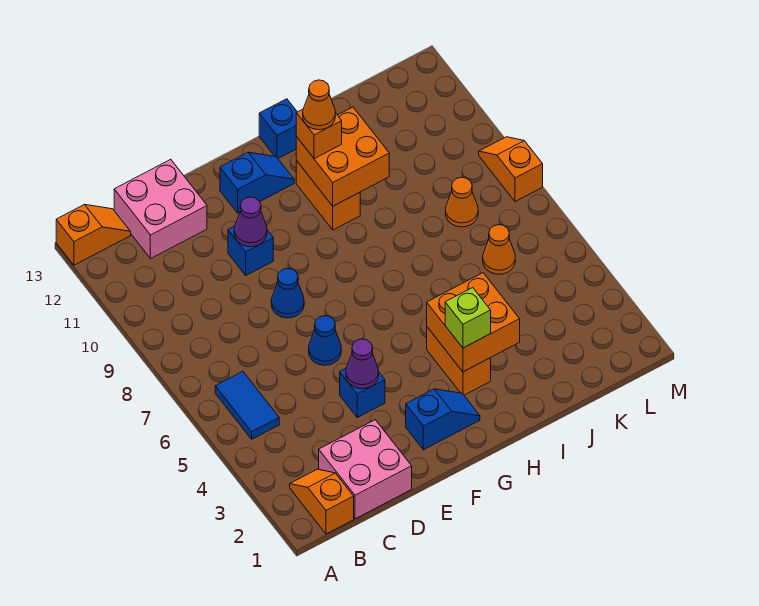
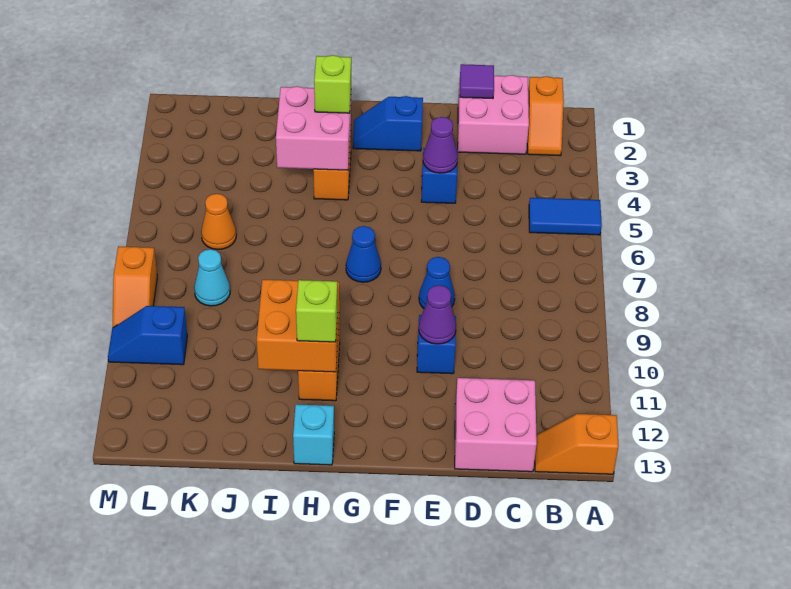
blue 1x2 tile [215,371,279,439] -> blue 1x2 tile turned to [529,198,602,235]
none -> purple 1x1 tile [460,64,494,98]
blue 1x1 cone [309,316,341,365] -> blue 1x1 cone moved to [346,226,381,282]
blue 1x2 slope [220,152,294,213] -> blue 1x2 slope moved to [108,306,187,365]
orange 2x2 brick [427,273,520,372] -> pink 2x2 brick [276,86,351,170]
orange 1x1 brick [296,109,342,159] -> lime 1x1 brick [296,280,338,342]
orange 1x1 cone [303,80,335,130] -> none
blue 1x1 brick [259,99,297,158] -> cyan 1x1 brick [293,404,334,465]
orange 1x1 cone [446,177,478,227] -> cyan 1x1 cone [194,249,230,306]

